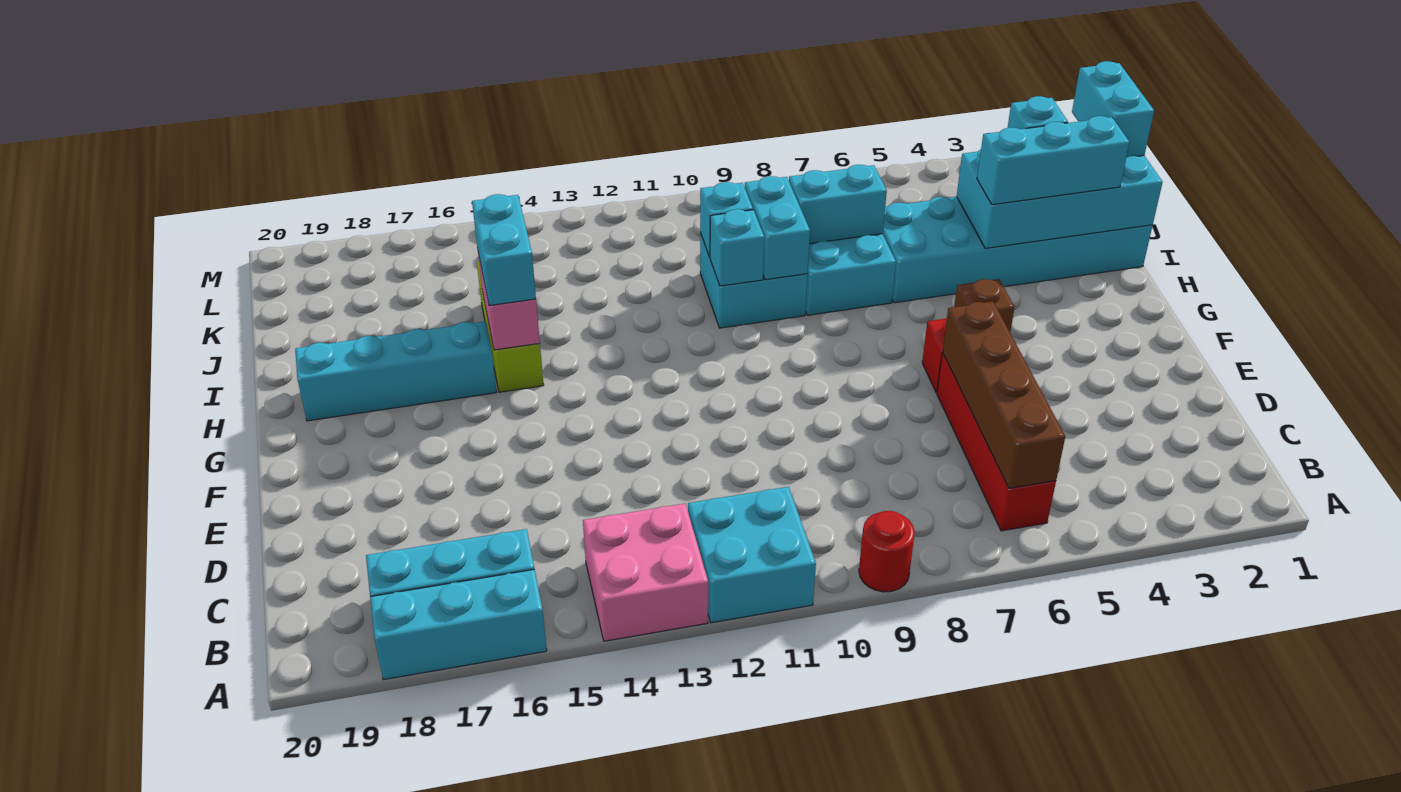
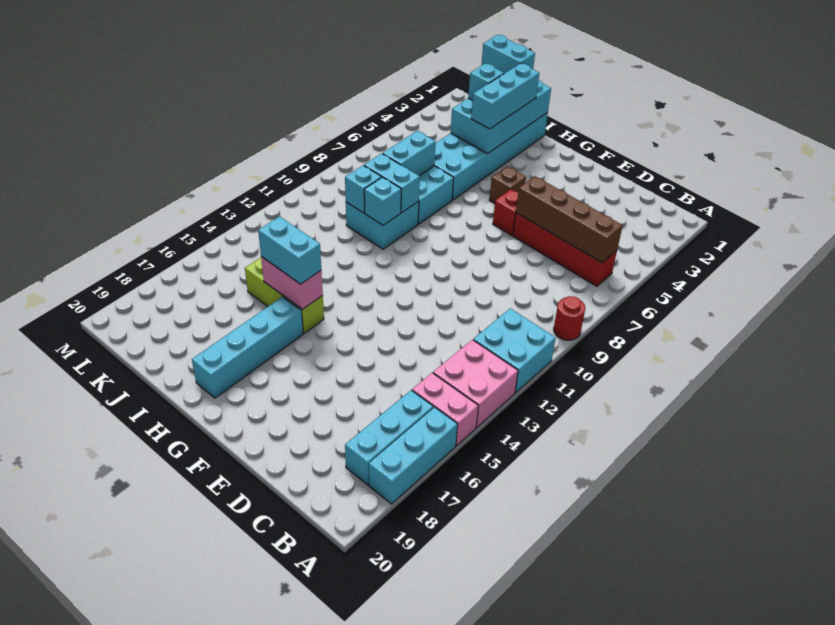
none -> pink 1x2 brick [412,373,478,446]

